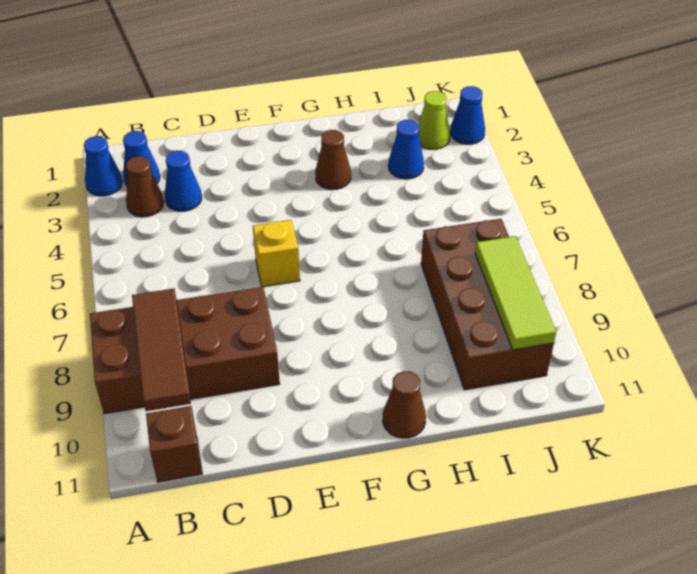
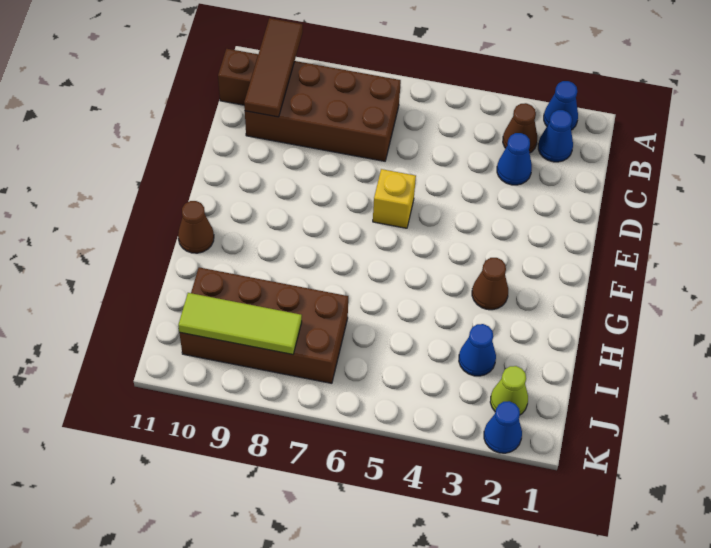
brown 2x4 brick [90,287,280,414] -> brown 2x4 brick turned to [245,61,401,161]
brown 1x3 tile [132,289,191,411] -> brown 1x3 tile turned to [244,18,303,117]

